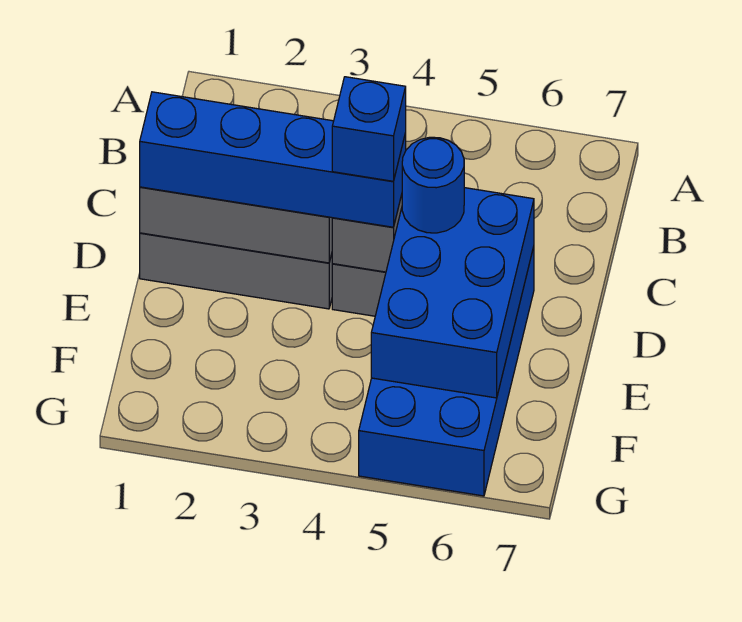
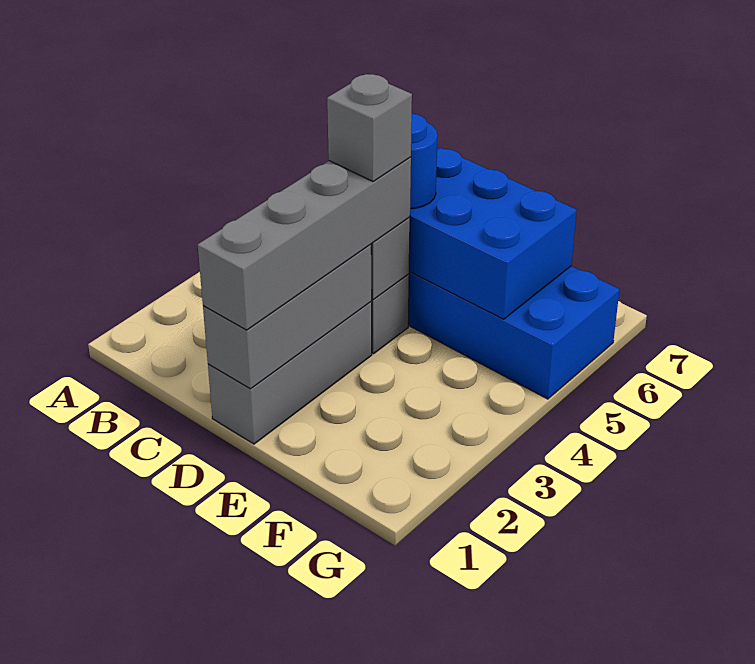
blue 1x4 brick [140,92,406,227] -> grey 1x4 brick [198,157,411,330]
blue 1x1 brick [332,77,406,181] -> grey 1x1 brick [327,74,412,182]

